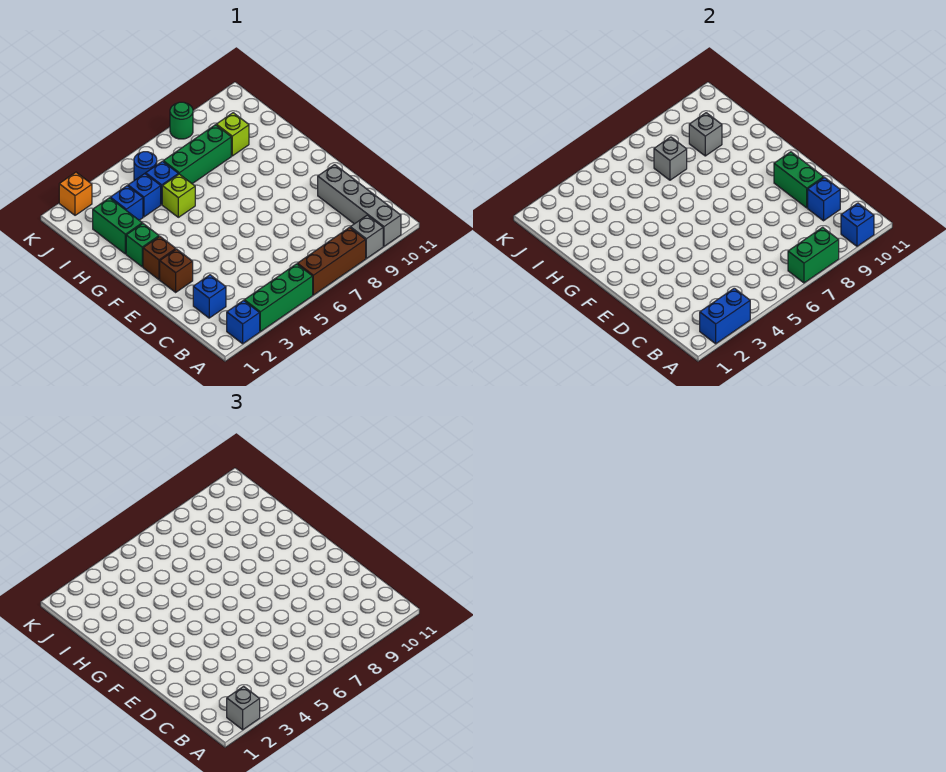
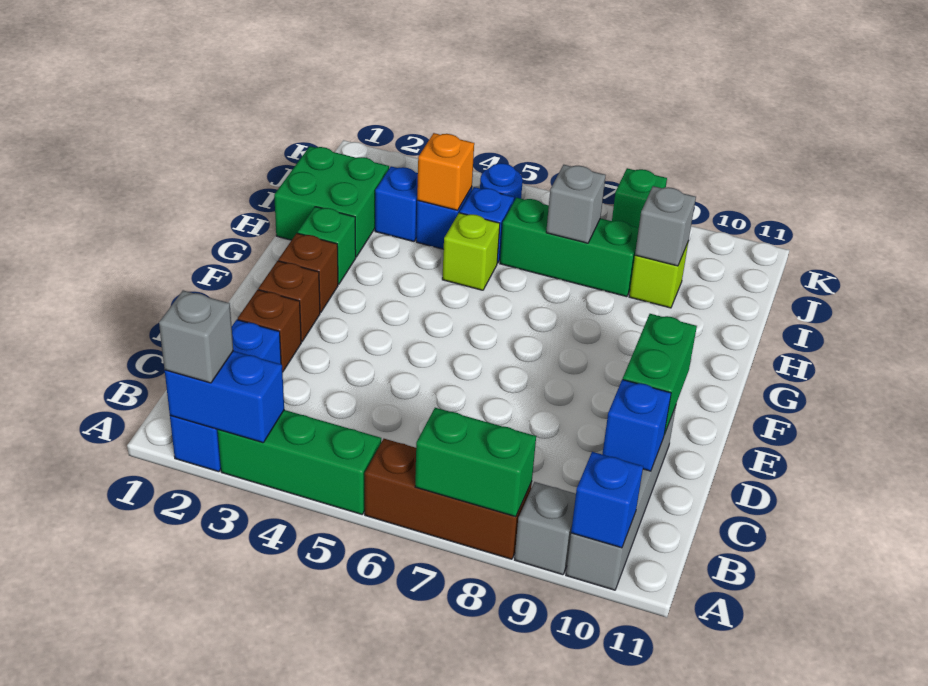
none -> brown 1x1 brick [238,290,301,372]
green 1x2 brick [93,198,142,254] -> green 2x2 brick [274,146,389,257]
orange 1x1 brick [59,172,92,215] -> orange 1x1 brick moved to [417,133,474,210]
green 1x1 round brick [170,102,193,139] -> green 1x1 brick [612,168,667,228]

